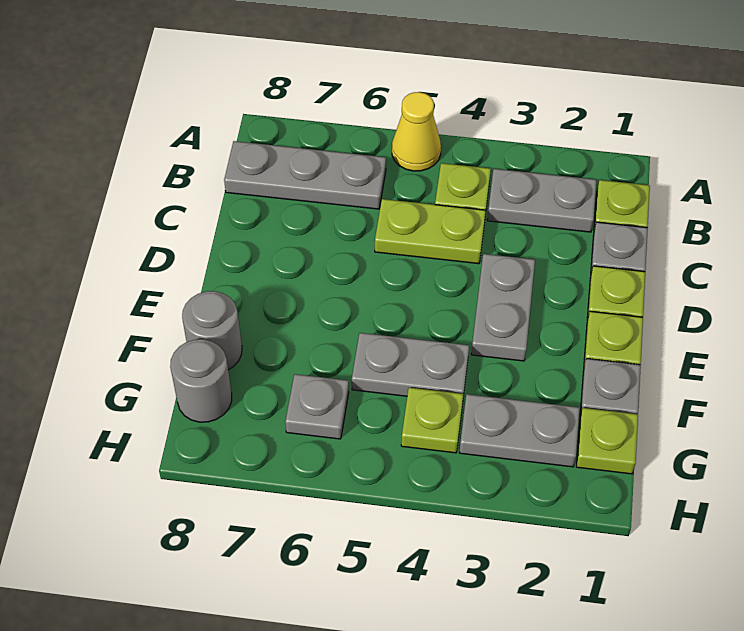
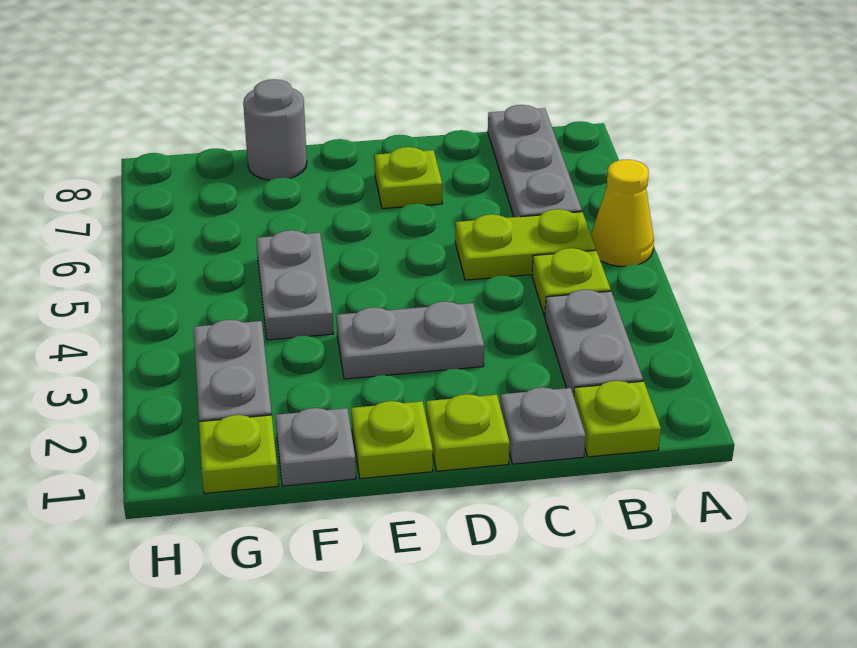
lime 1x2 plate [375,199,486,264] -> lime 1x2 plate turned to [455,209,596,280]
lime 1x1 plate [401,388,463,453] -> lime 1x1 plate moved to [374,147,442,209]
grey 1x1 plate [285,374,349,439] -> none
grey 1x1 round brick [170,339,232,422] -> none

